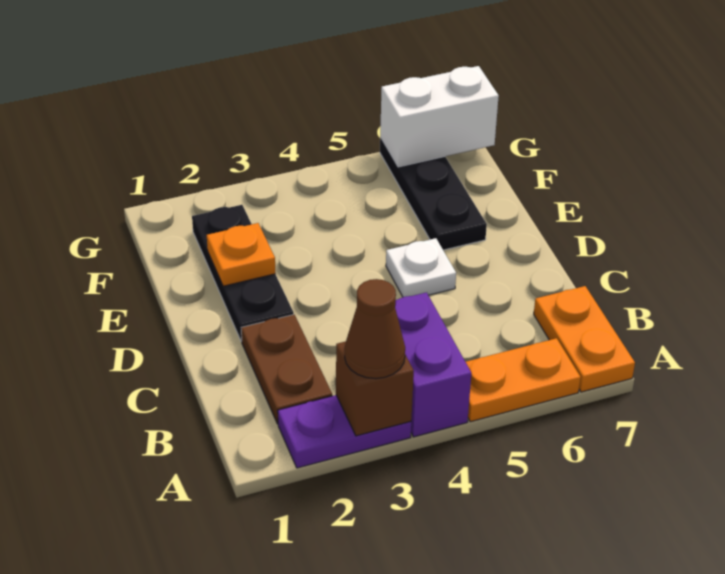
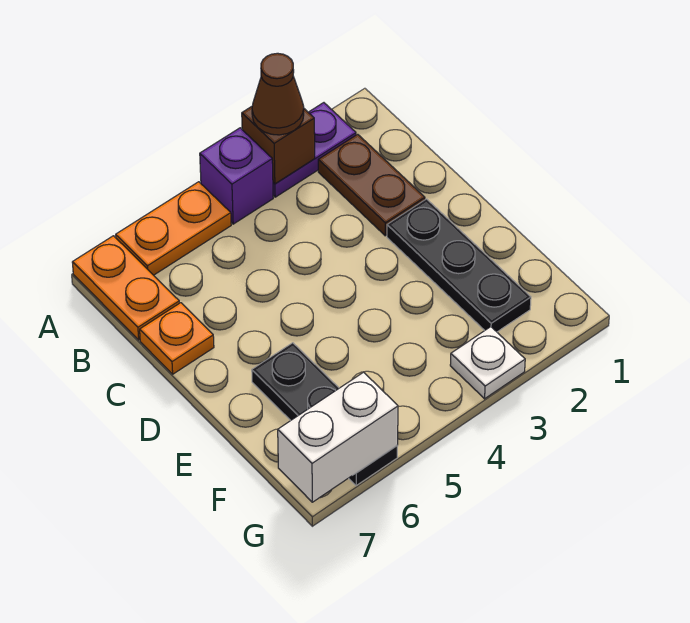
purple 1x2 brick [395,292,471,437] -> purple 1x1 brick [200,128,273,224]
white 1x1 plate [386,238,456,297] -> white 1x1 plate moved to [450,327,525,399]
orange 1x1 plate [207,223,275,286] -> orange 1x1 plate moved to [140,303,214,374]

